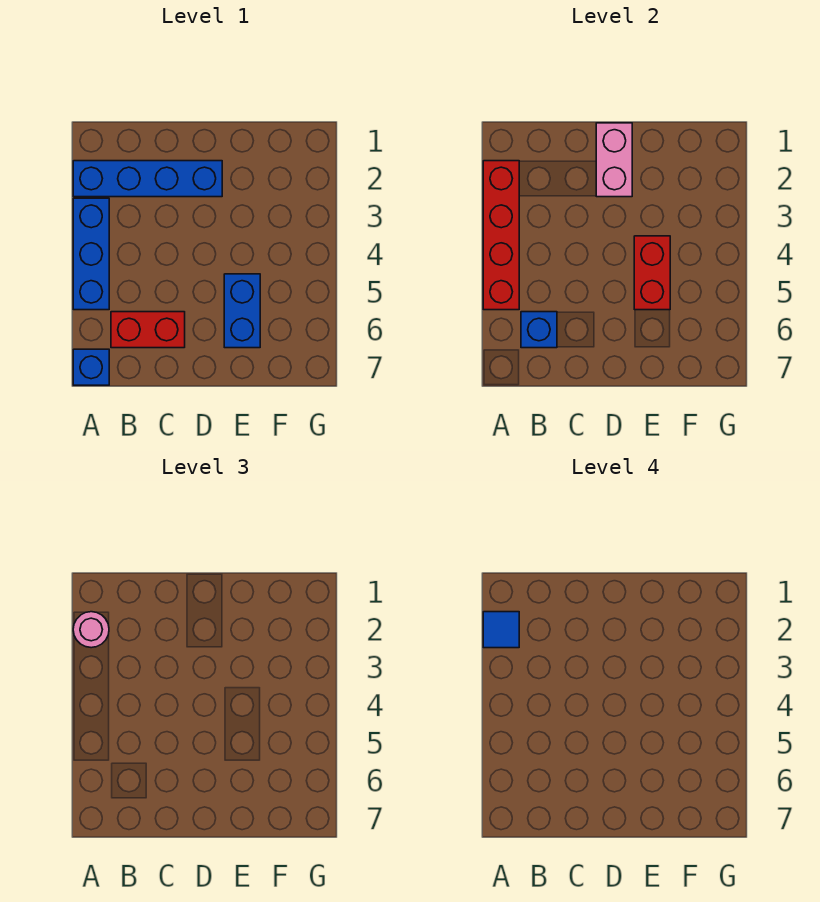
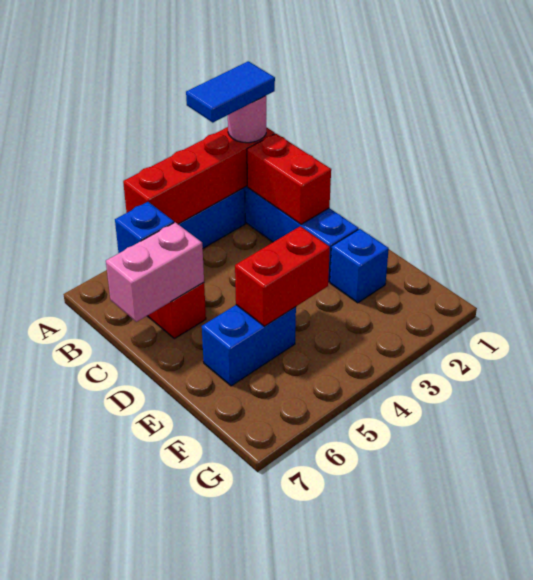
blue 1x1 tile [483,612,519,648] -> blue 1x2 tile [186,61,275,122]
blue 1x1 brick [73,349,109,385] -> blue 1x1 brick moved to [330,229,389,303]
none -> red 1x2 brick [247,134,331,224]
pink 1x2 brick [596,123,632,197] -> pink 1x2 brick moved to [106,222,204,322]

